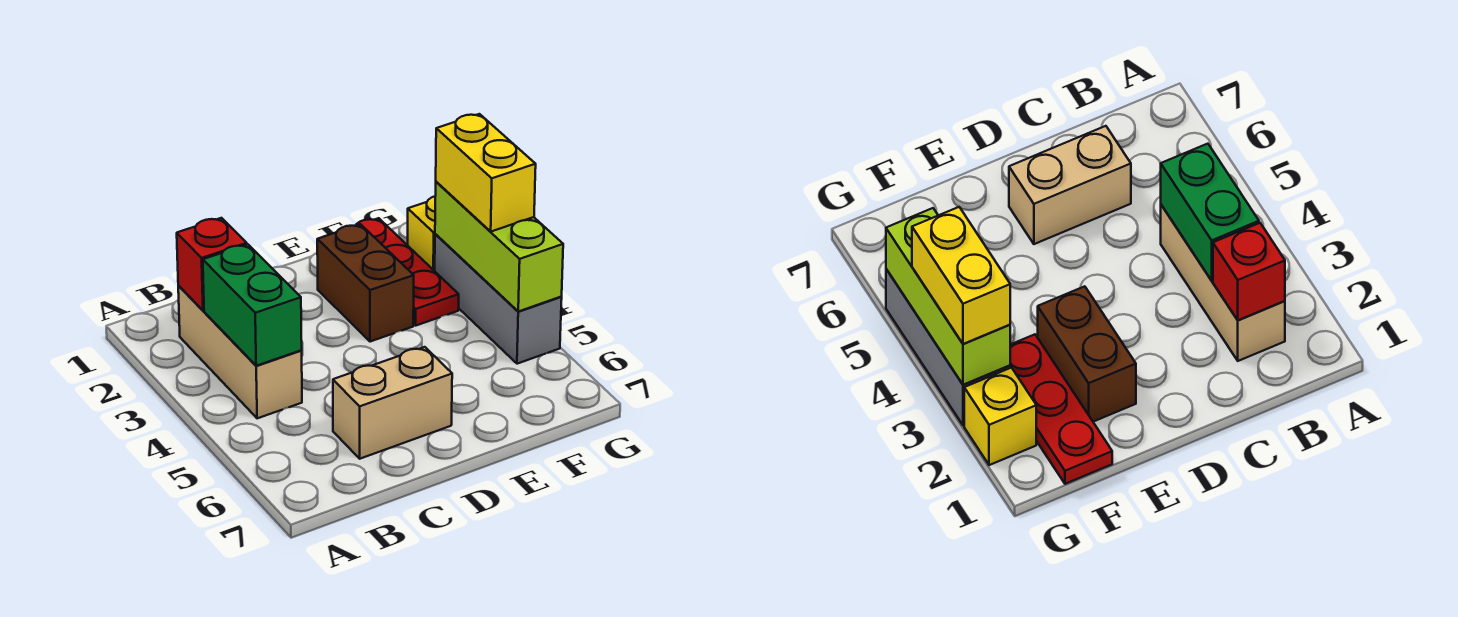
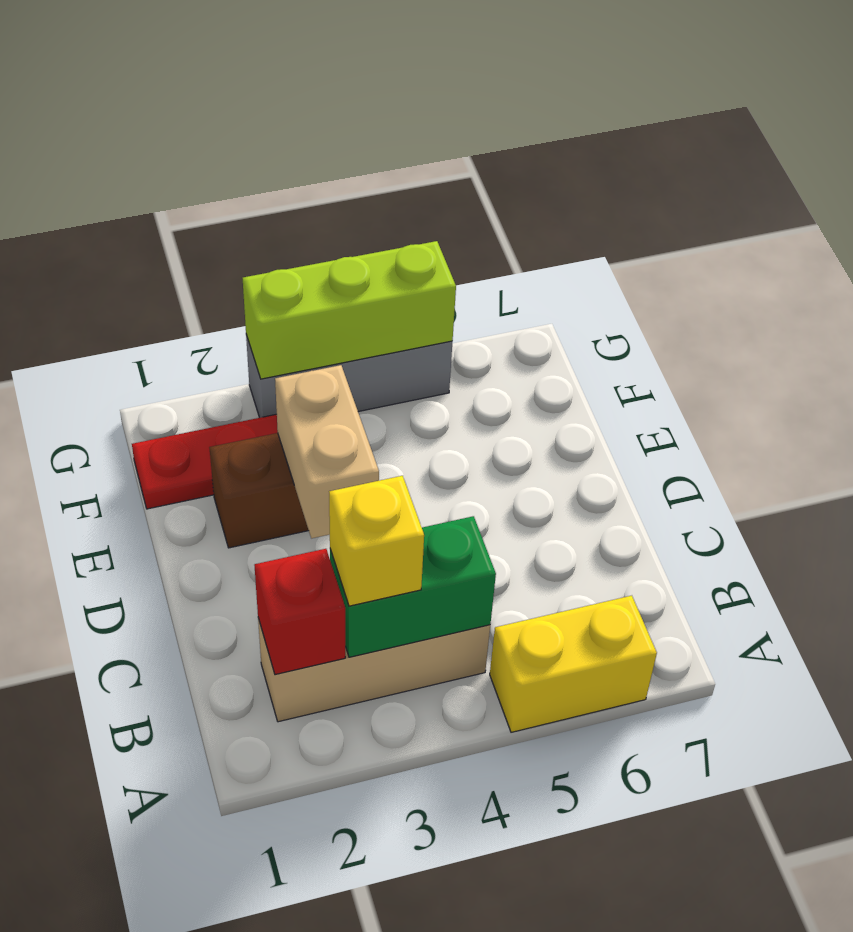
tan 1x2 brick [333,347,452,459] -> tan 1x2 brick moved to [275,365,379,538]
yellow 1x1 brick [408,196,435,271] -> yellow 1x1 brick moved to [329,476,424,606]
yellow 1x2 brick [436,114,536,232] -> yellow 1x2 brick moved to [490,596,657,732]

